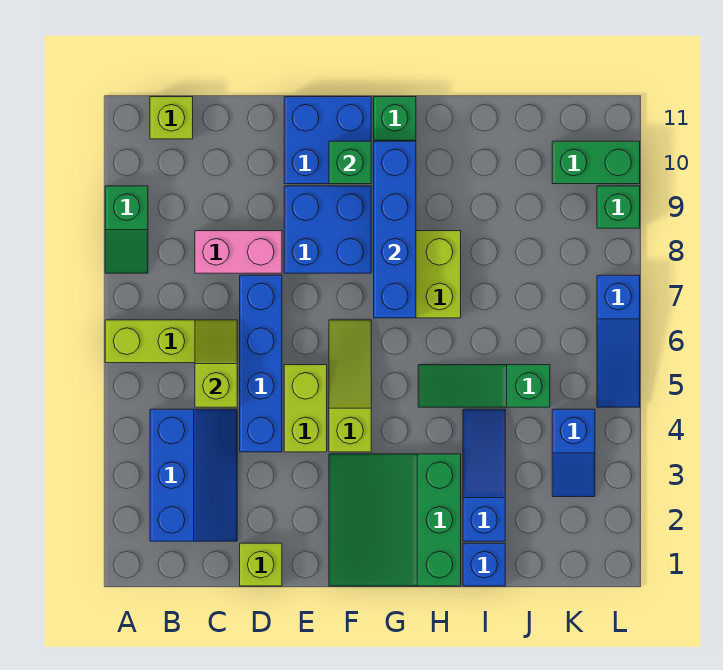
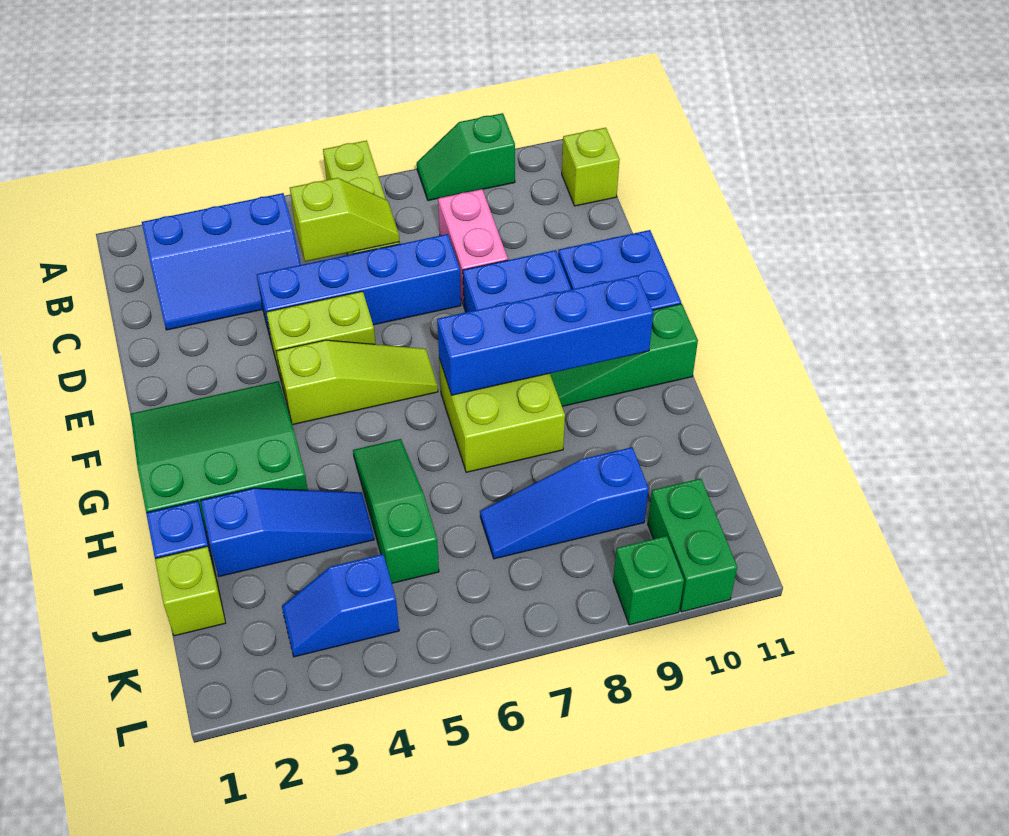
lime 1x1 brick [240,543,282,586] -> lime 1x1 brick moved to [155,546,226,636]
green 1x1 brick [329,141,371,184] -> none
blue 1x3 slope [597,275,640,407] -> blue 1x3 slope moved to [480,447,649,559]

